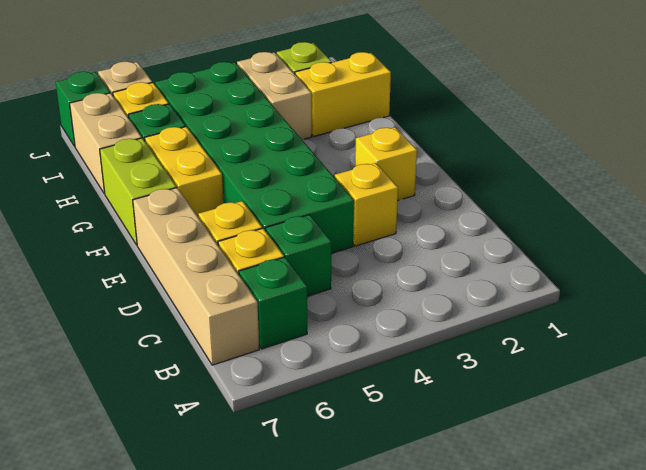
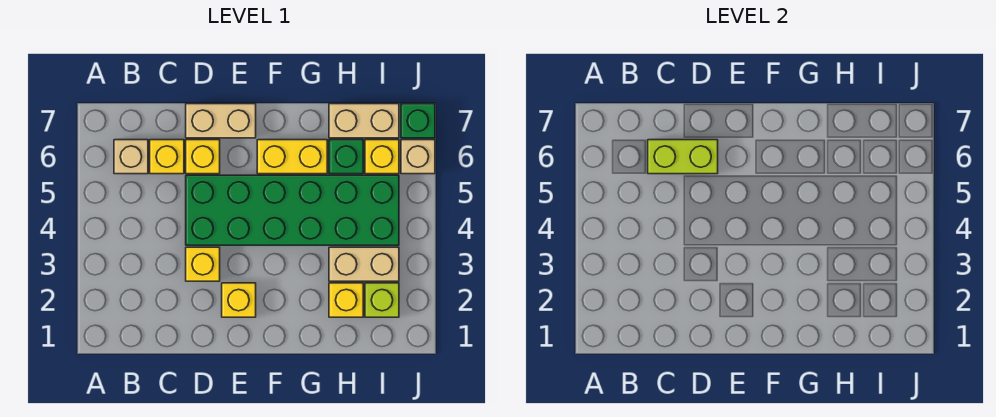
green 1x1 brick [239,257,307,349] -> tan 1x1 brick [114,140,148,174]
tan 1x4 brick [133,188,259,365] -> tan 1x2 brick [186,104,256,138]
green 1x1 brick [266,215,331,296] -> none
lime 1x2 brick [100,138,177,245] -> lime 1x2 brick moved to [648,140,718,174]
yellow 1x2 brick [295,52,391,136] -> yellow 1x1 brick [329,283,363,317]

